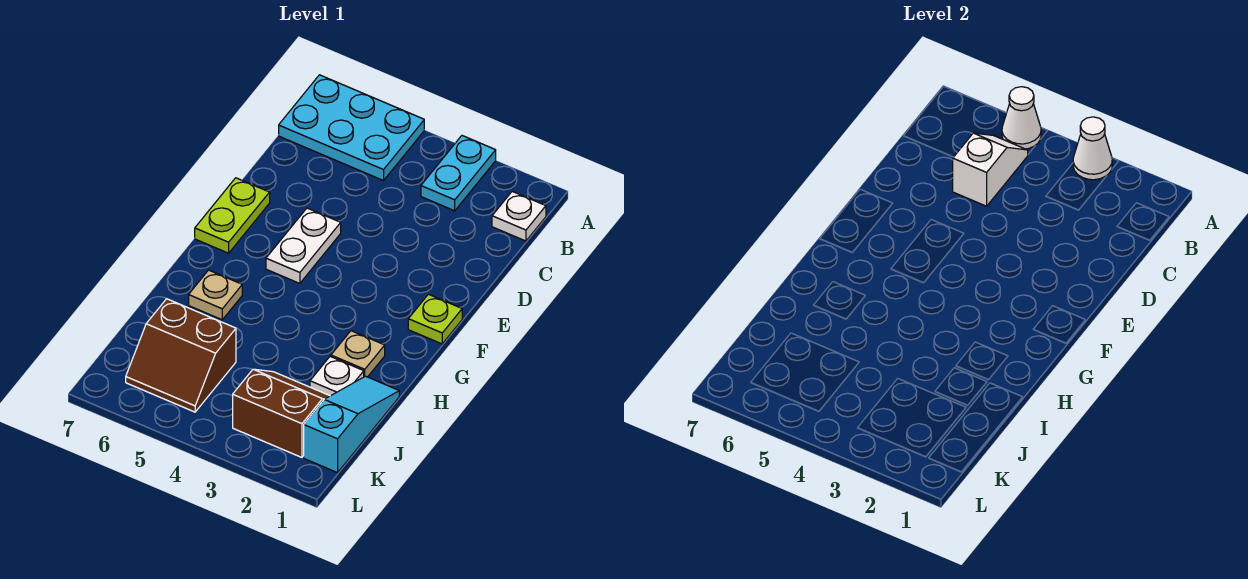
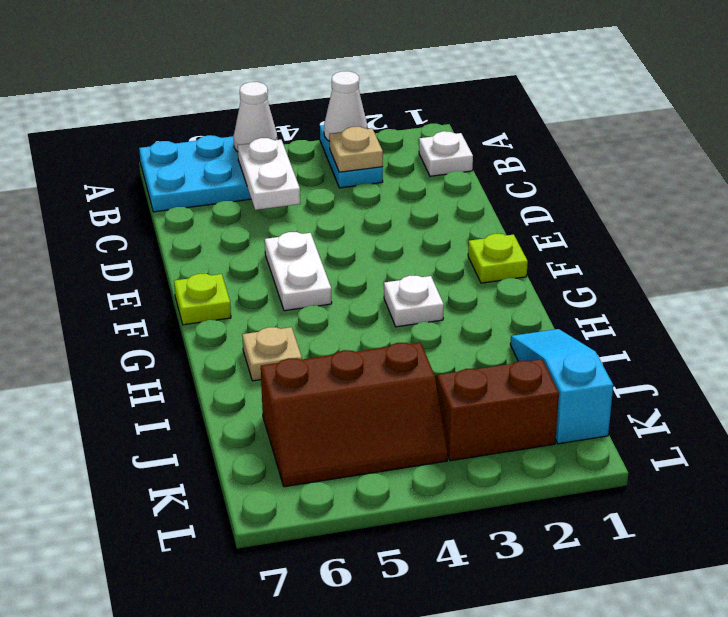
white 1x2 slope [953,133,1028,206] -> white 1x2 plate [238,138,300,210]
lime 1x2 plate [195,178,270,253] -> lime 1x1 plate [174,274,231,325]
tan 1x1 plate [331,331,385,377] -> tan 1x1 plate moved to [329,127,383,172]
white 1x1 plate [310,357,364,396] -> white 1x1 plate moved to [384,276,444,327]
brown 2x2 slope [126,299,236,412] -> brown 2x3 slope [261,342,447,487]

